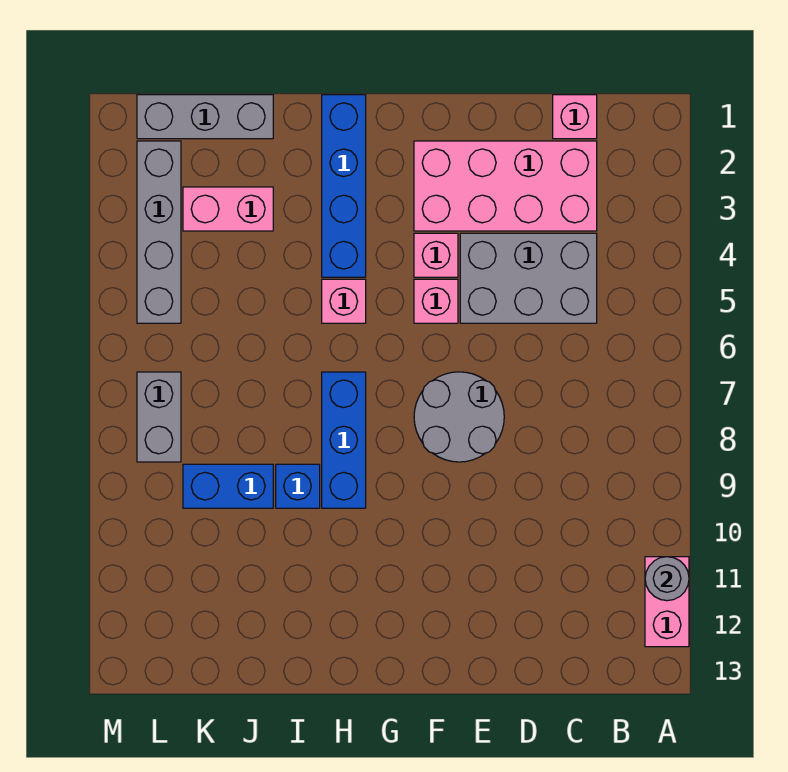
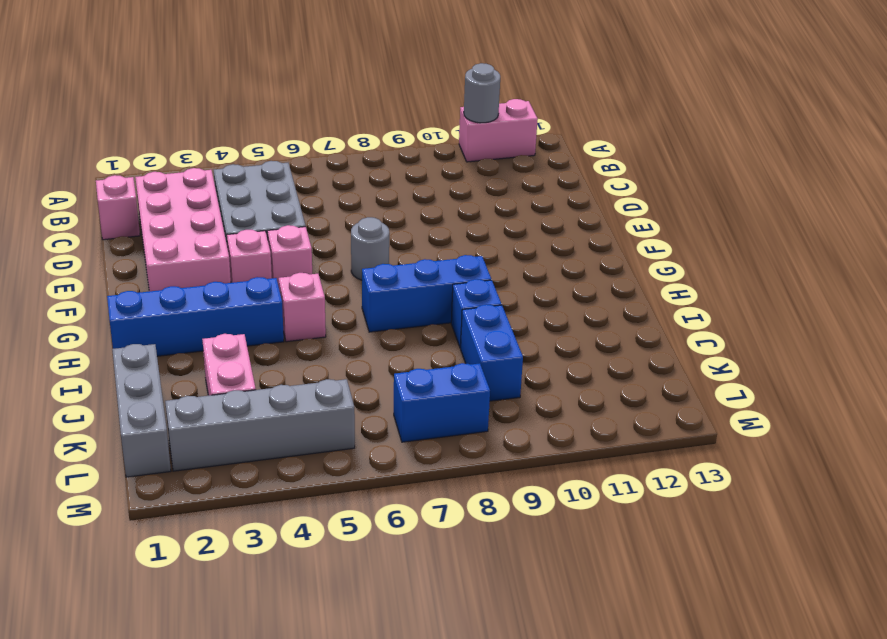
grey 2x2 round brick [414,372,504,462] -> grey 1x1 round brick [351,217,389,280]
grey 1x2 brick [137,372,181,462] -> blue 1x2 brick [394,363,490,442]

